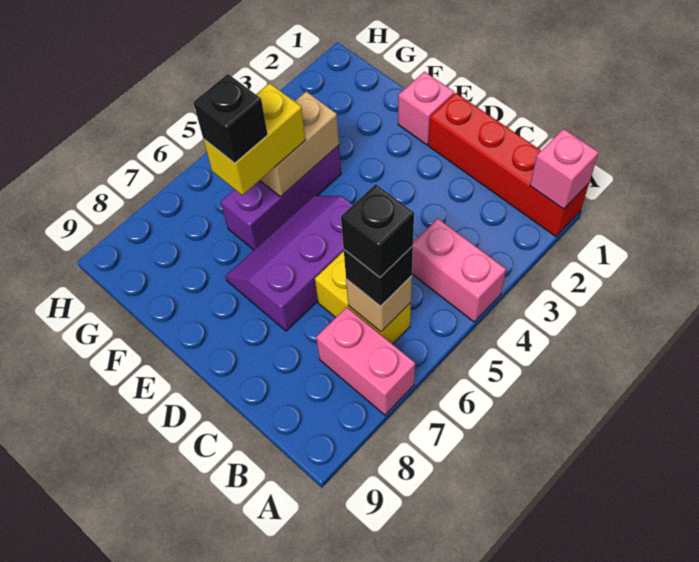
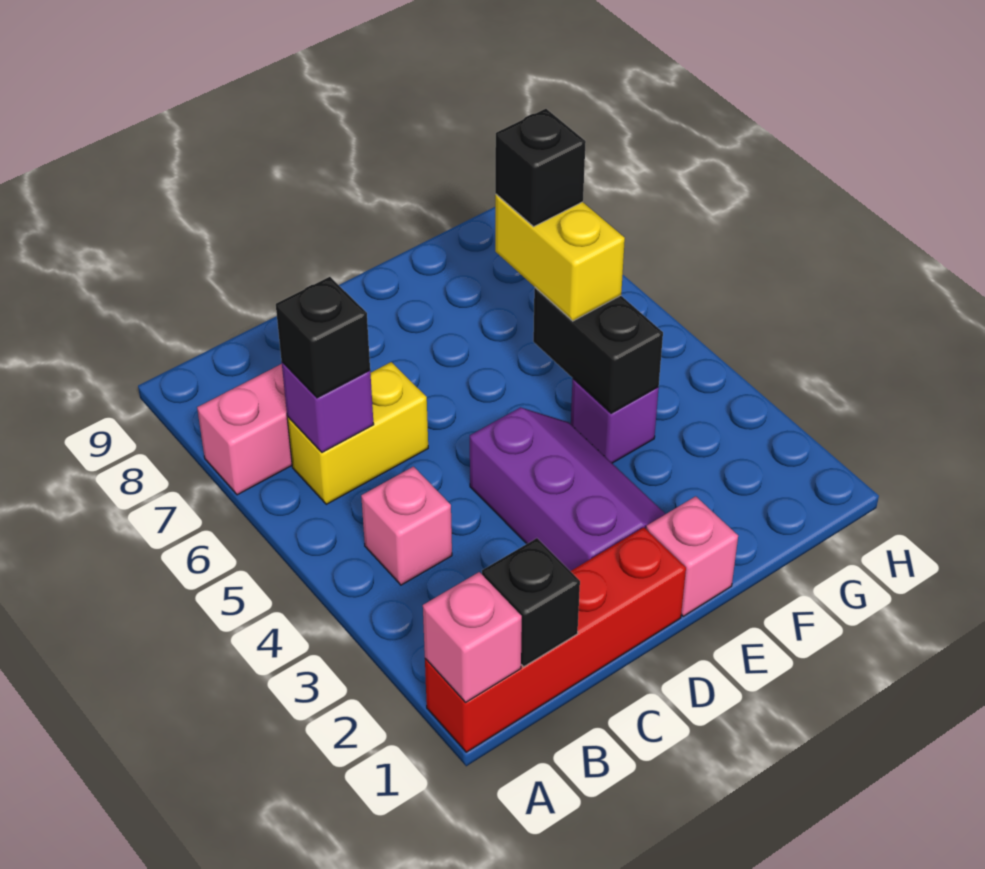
pink 1x2 brick [412,219,506,322] -> pink 1x1 brick [361,467,452,585]
tan 1x1 brick [346,276,412,332] -> purple 1x1 brick [282,362,374,452]
black 1x1 brick [341,184,414,277] -> black 1x1 brick moved to [482,538,580,667]
purple 2x3 slope [225,196,353,331] -> purple 2x3 slope moved to [470,407,665,571]
purple 1x3 brick [221,145,341,250] -> purple 1x1 brick [571,379,659,463]
tan 1x2 brick [260,92,339,197] -> black 1x2 brick [533,288,663,413]

